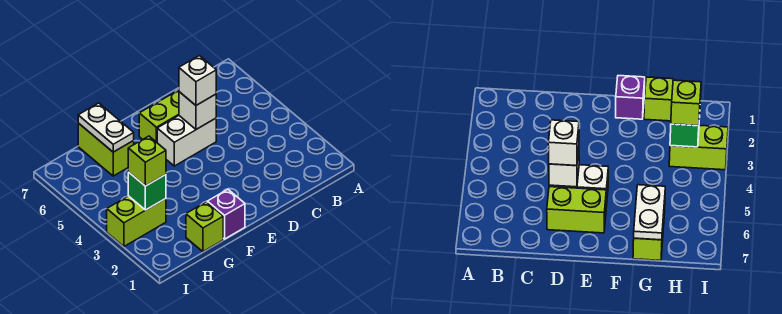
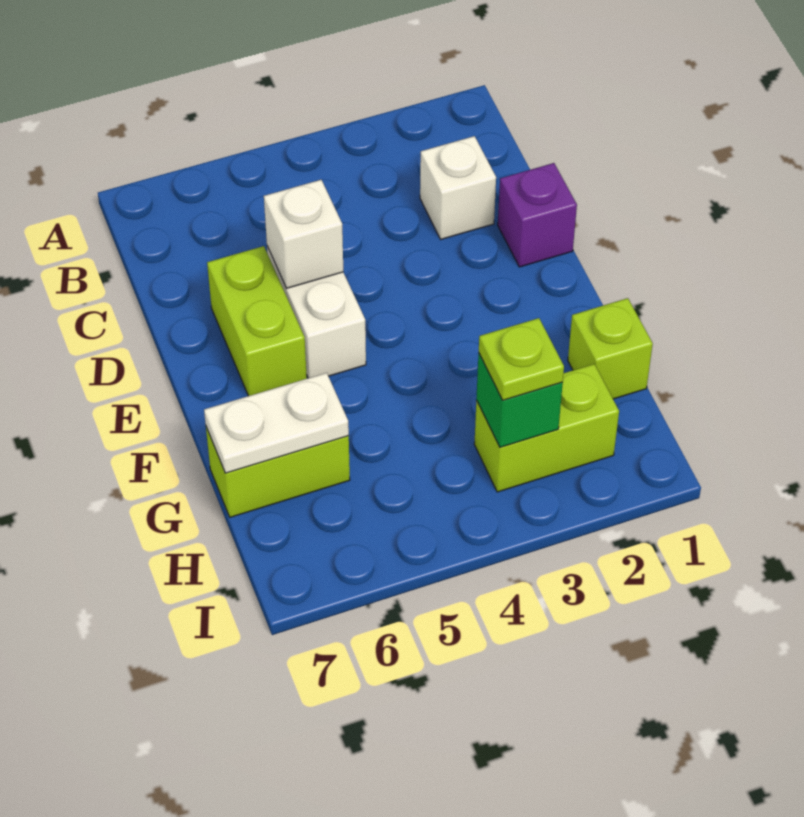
white 1x1 brick [179,56,216,105] -> white 1x1 brick moved to [420,136,496,239]
purple 1x1 brick [207,189,245,239] -> purple 1x1 brick moved to [498,163,577,267]
lime 1x2 brick [107,196,166,246] -> lime 1x2 brick turned to [474,364,619,492]
lime 1x1 brick [128,136,166,186] -> lime 1x1 plate [479,318,564,400]

